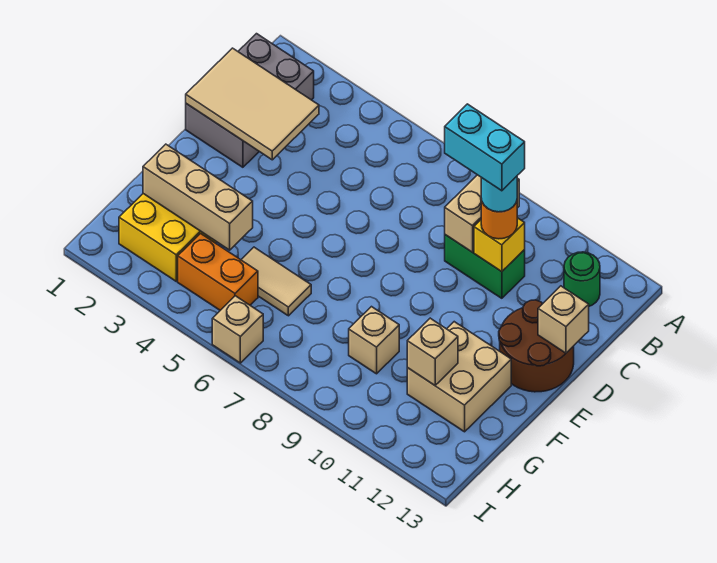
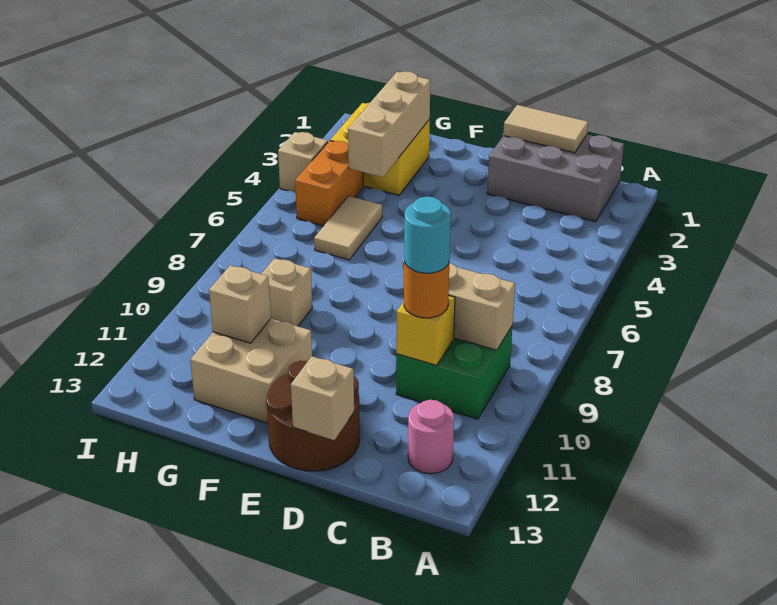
green 1x1 round brick [564,252,600,306] -> pink 1x1 round brick [408,400,454,474]
tan 2x3 tile [186,48,319,160] -> tan 1x2 tile [503,105,588,153]
green 1x2 brick [445,235,525,298] -> green 2x2 brick [396,327,512,419]
cyan 1x2 brick [445,104,525,191] -> none
tan 1x1 brick [212,296,263,363] -> tan 1x1 brick moved to [278,132,328,193]

